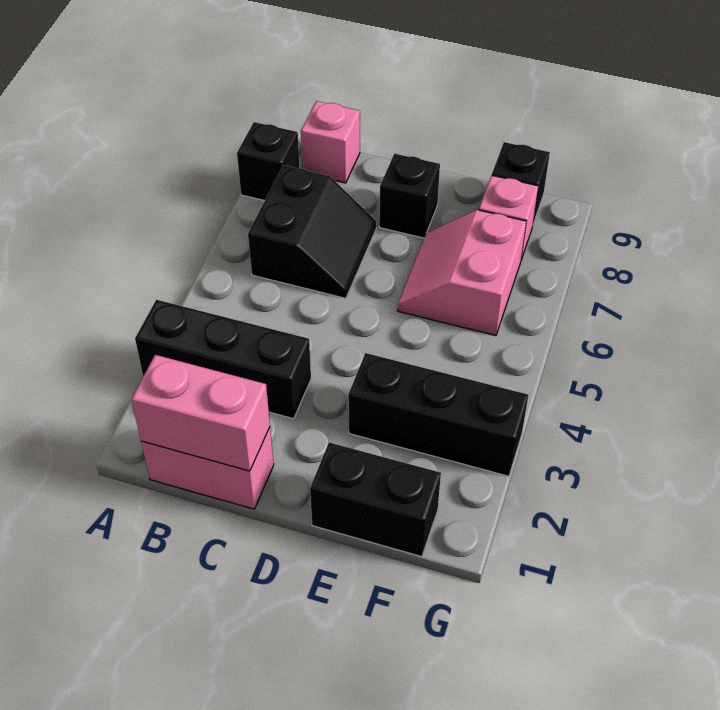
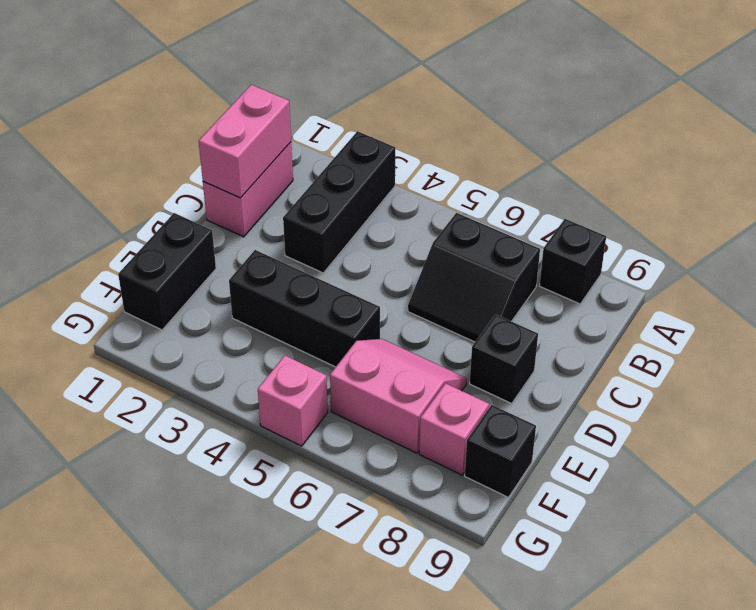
pink 1x1 brick [301,101,360,183] -> pink 1x1 brick moved to [258,356,328,446]
black 1x3 brick [348,353,528,476] -> black 1x3 brick turned to [229,250,380,367]

